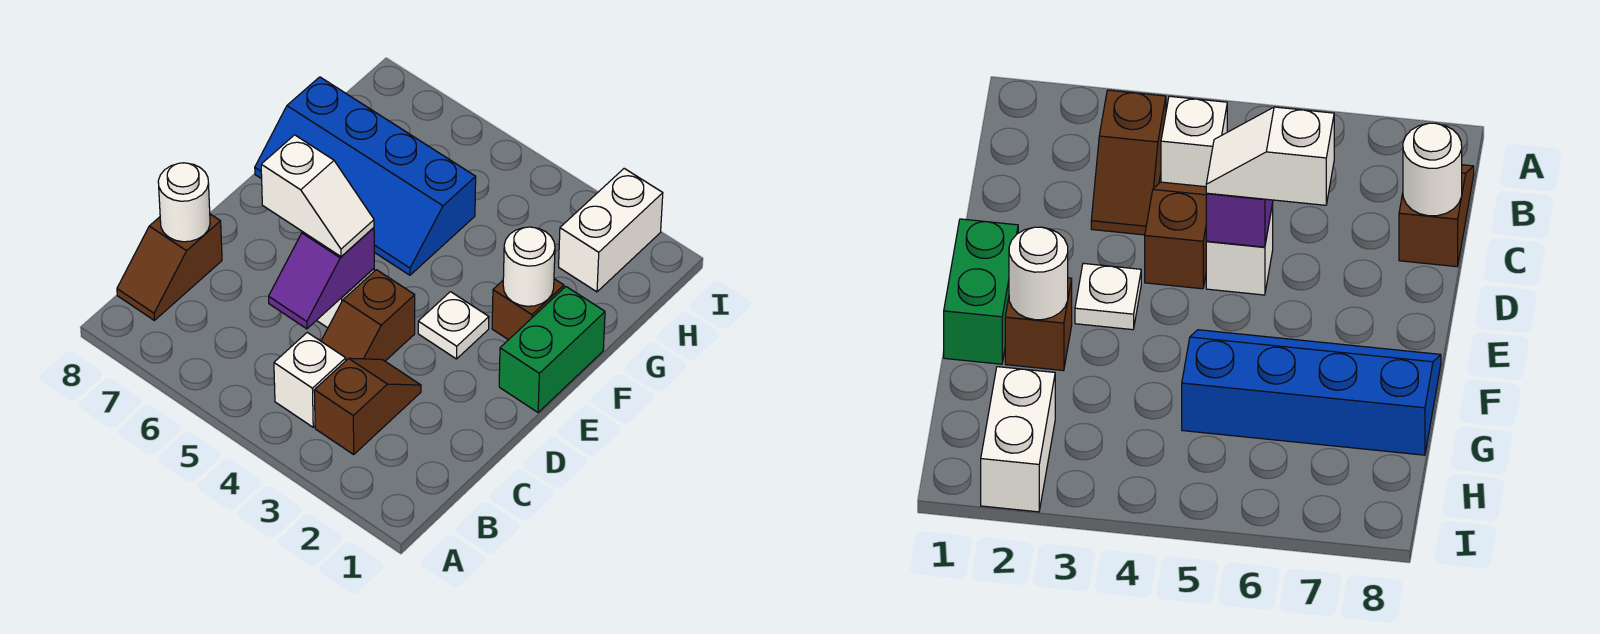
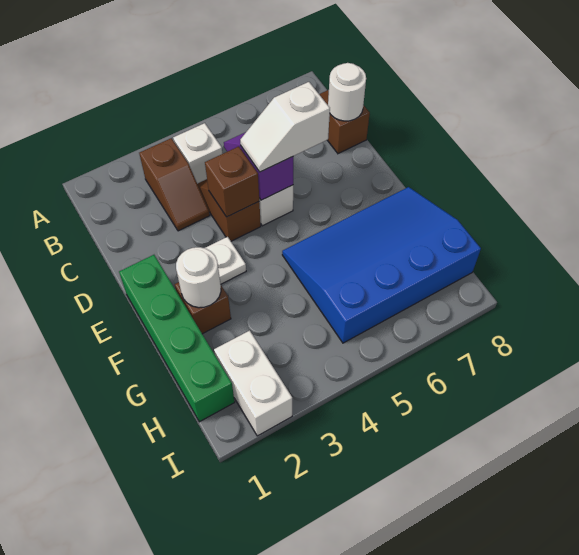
none -> brown 1x1 brick [205,147,259,217]
green 1x2 brick [499,287,605,412] -> green 1x4 brick [119,255,235,422]
blue 2x4 slope [255,77,476,275] -> blue 3x4 slope [282,187,481,343]

